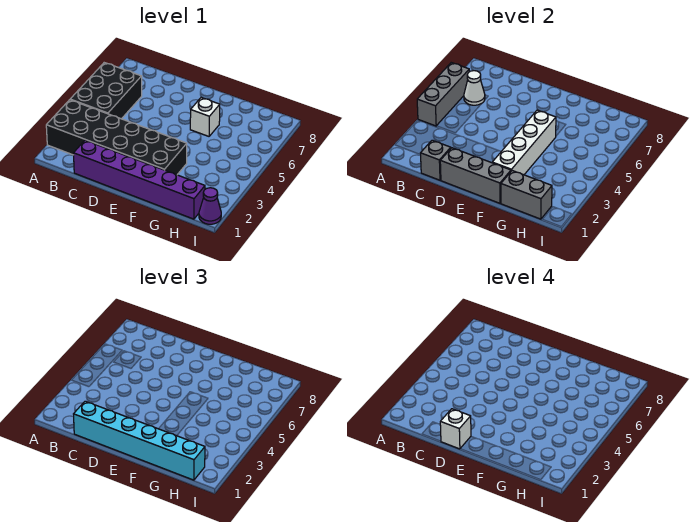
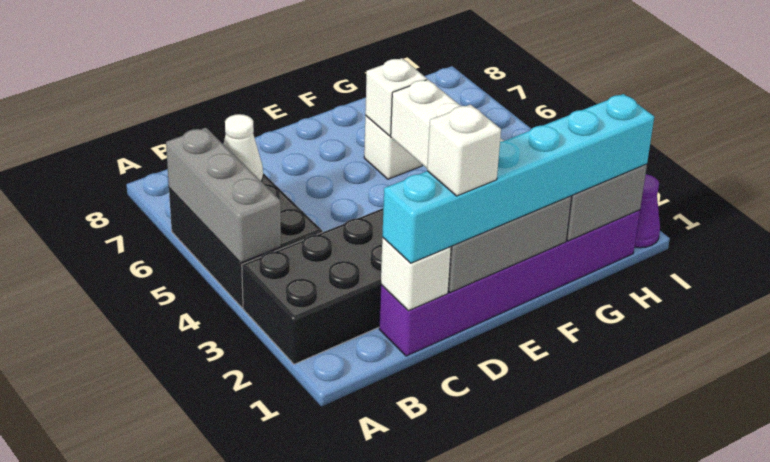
grey 1x1 brick [421,140,451,180] -> white 1x1 brick [381,238,451,311]
none -> white 1x1 brick [365,58,427,136]

